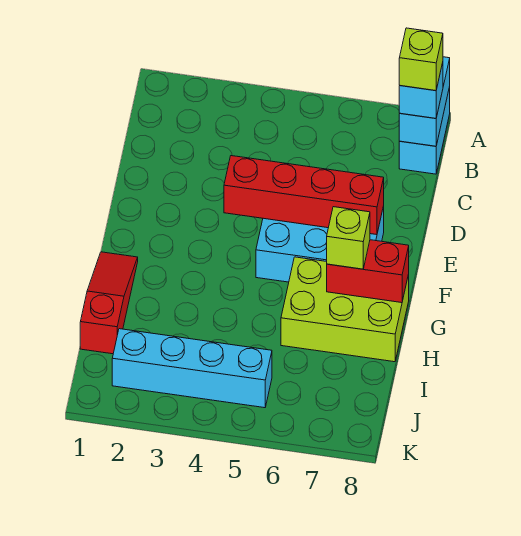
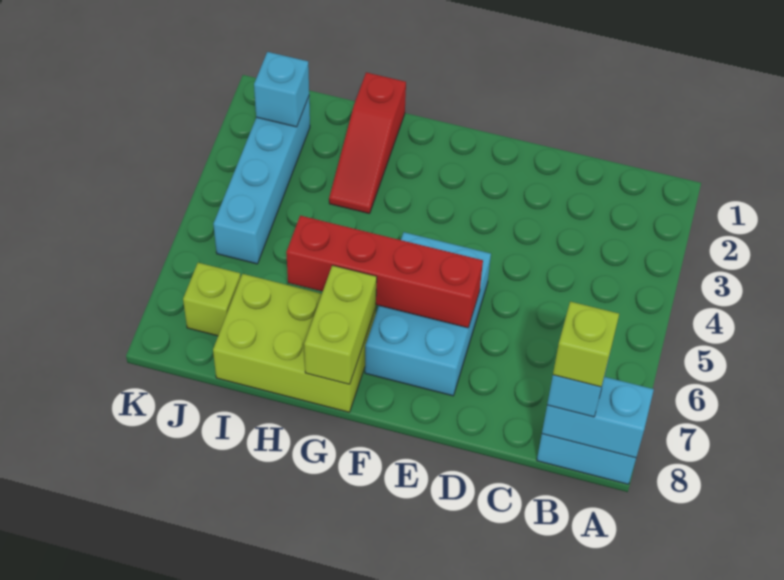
red 1x4 brick [224,156,384,235] -> red 1x4 brick turned to [286,216,483,328]
red 1x3 slope [80,252,138,354] -> red 1x3 slope turned to [329,72,406,214]
lime 2x3 brick [281,257,409,362] -> lime 2x3 brick turned to [213,274,376,412]
red 1x2 brick [327,240,409,303] -> lime 1x2 brick [304,265,377,384]
lime 1x1 brick [327,207,370,269] -> lime 1x1 brick moved to [183,263,241,336]
none -> cyan 1x1 brick [254,52,309,127]

